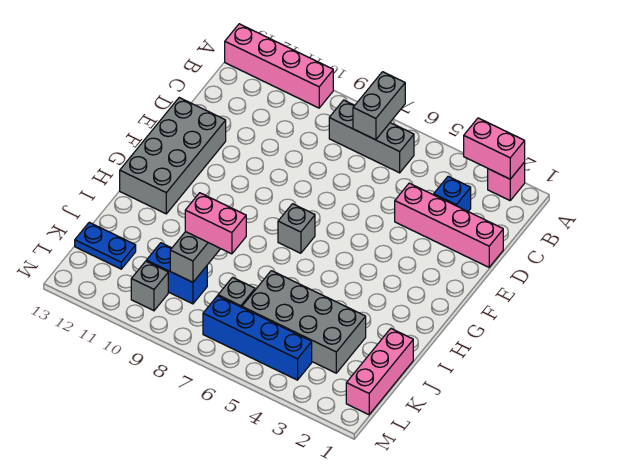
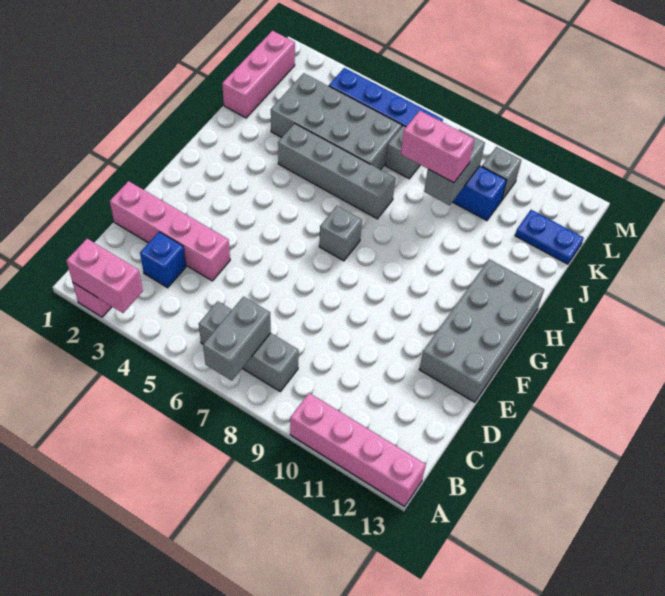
none -> grey 1x4 brick [278,124,395,219]

